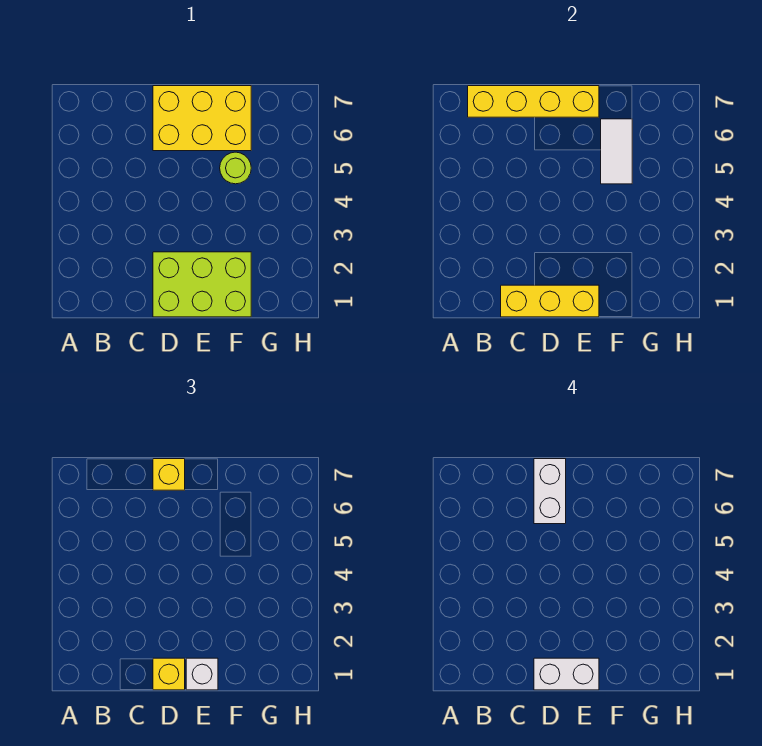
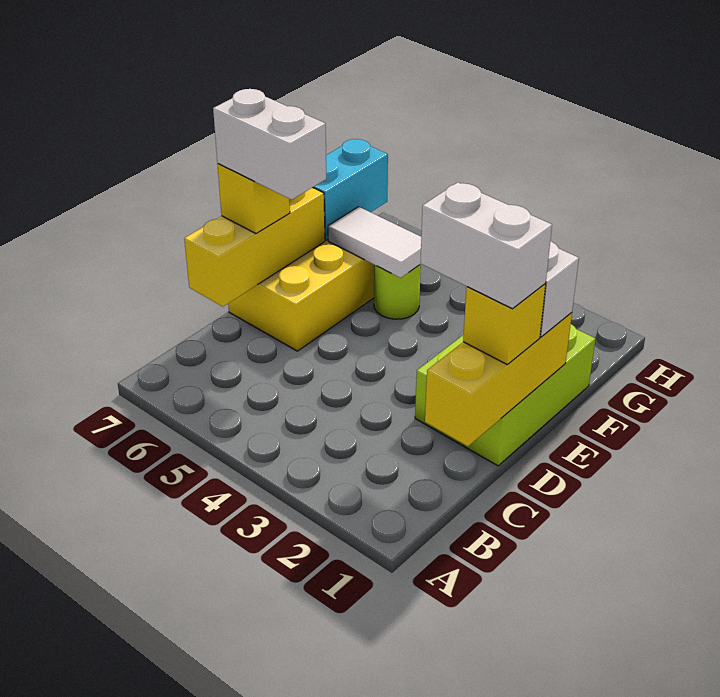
yellow 1x4 brick [468,86,599,117] -> yellow 1x3 brick [184,187,325,307]
white 1x2 brick [534,658,599,690] -> white 1x2 brick turned to [421,182,552,309]
none -> cyan 1x2 brick [313,139,388,240]

